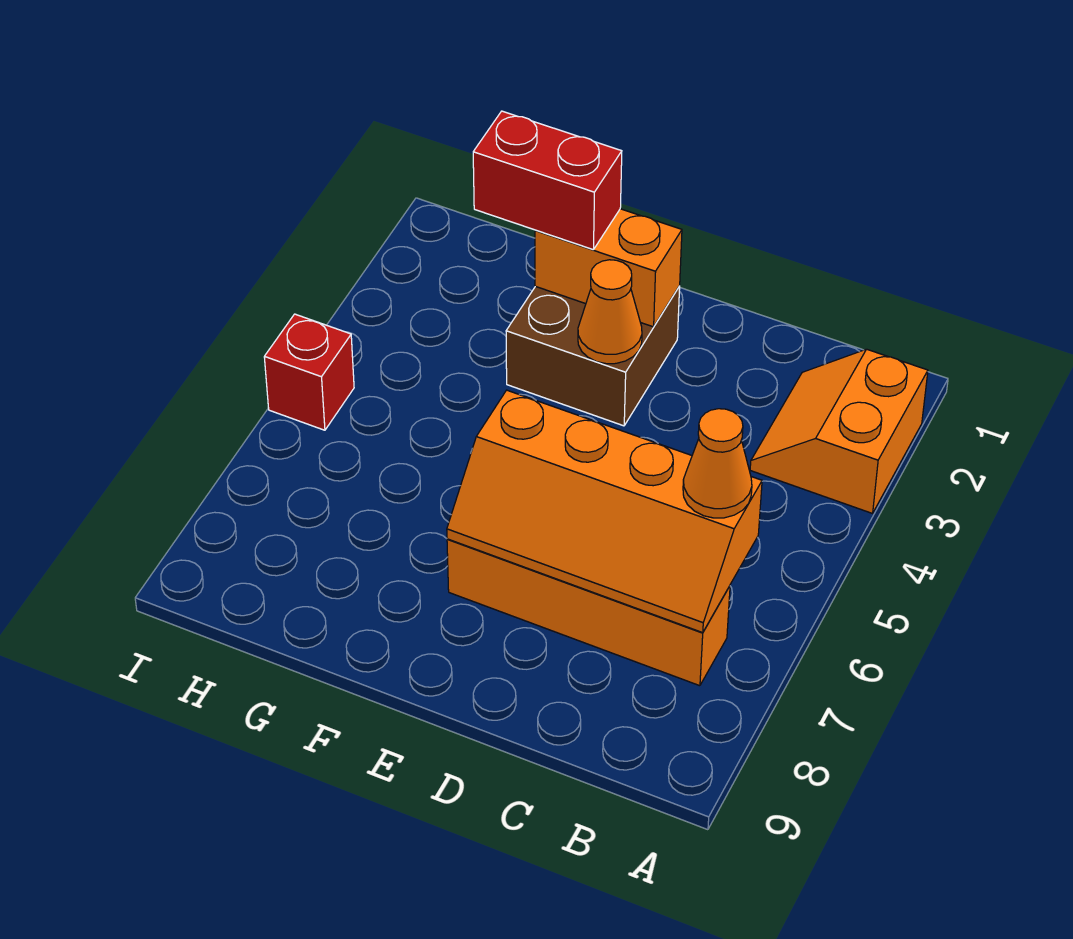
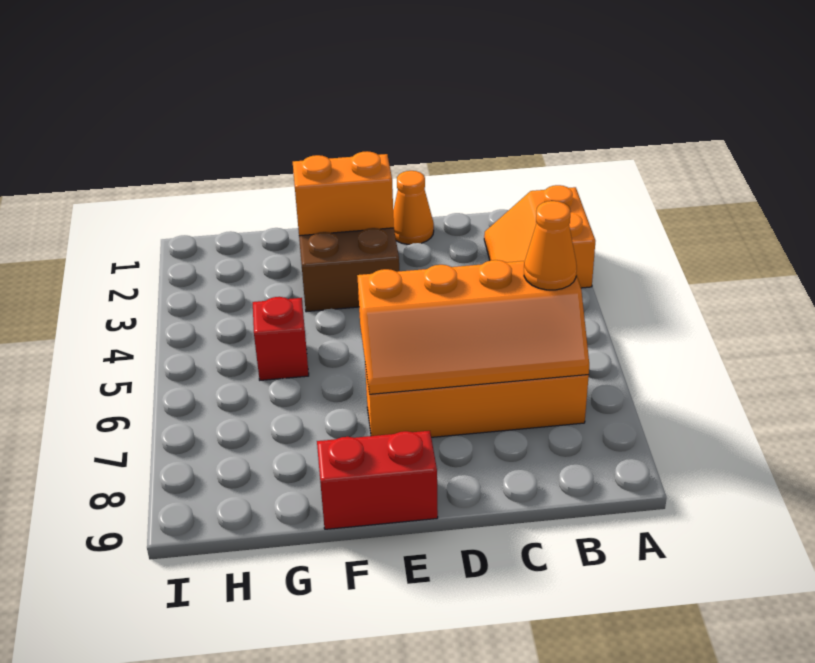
orange 1x1 cone [578,260,642,364] -> orange 1x1 cone moved to [393,171,434,244]
red 1x2 brick [473,111,622,250] -> red 1x2 brick moved to [317,431,438,529]
red 1x1 brick [264,314,354,430] -> red 1x1 brick moved to [253,297,309,380]

